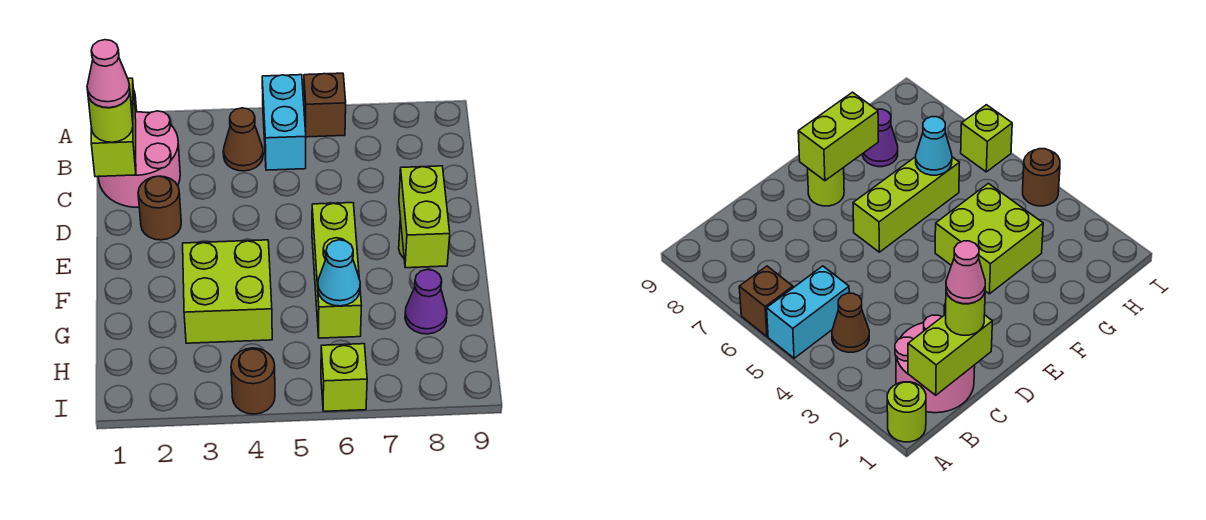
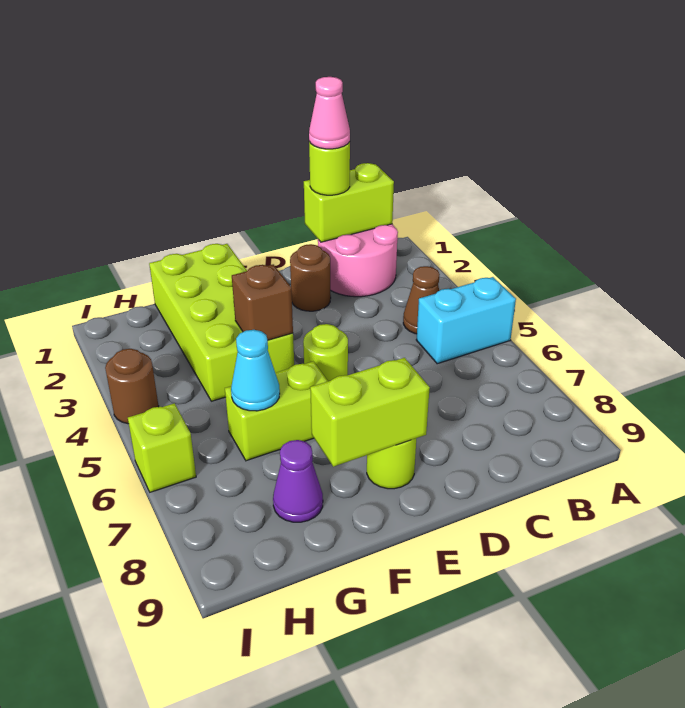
lime 1x1 round brick [887,382,926,442] -> lime 1x1 round brick moved to [303,324,348,381]
brown 1x1 brick [304,73,346,137] -> brown 1x1 brick moved to [232,264,293,340]
lime 1x3 brick [312,203,362,338] -> lime 1x2 brick [225,361,328,461]
lime 2x2 brick [183,240,272,343] -> lime 2x4 brick [149,244,294,401]

